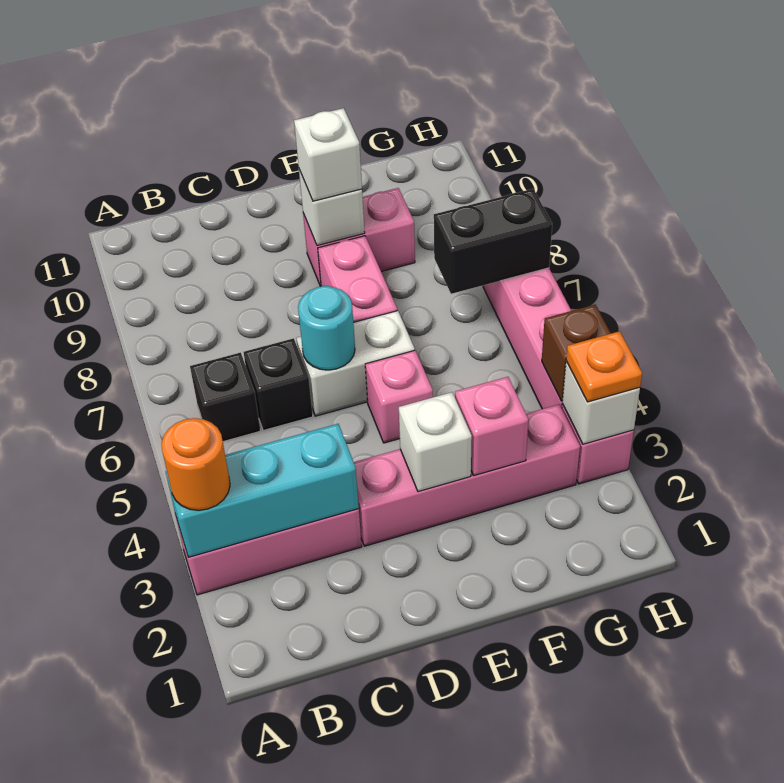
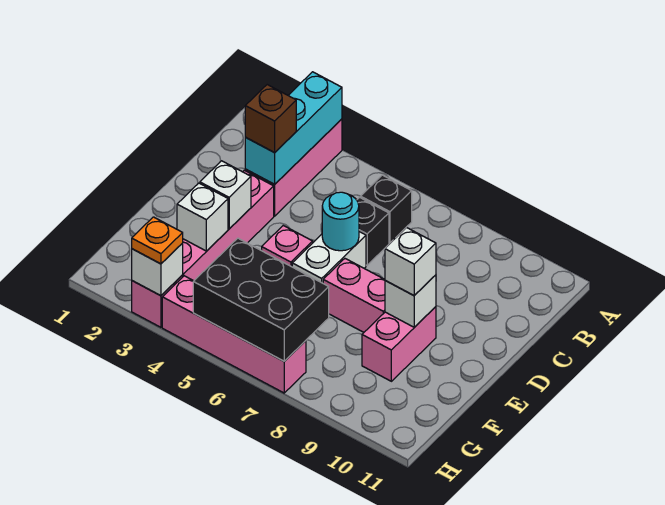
orange 1x1 round brick [162,418,230,510] -> none
pink 1x1 brick [455,377,528,475] -> white 1x1 brick [177,183,228,251]
black 1x2 brick [434,189,552,294] -> black 2x3 brick [193,238,329,361]
brown 1x1 brick [542,305,611,401] -> brown 1x1 brick moved to [245,85,296,153]

